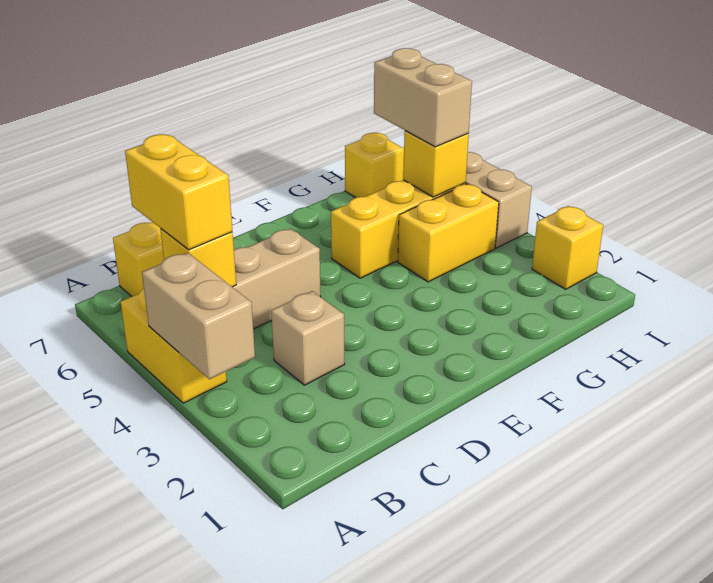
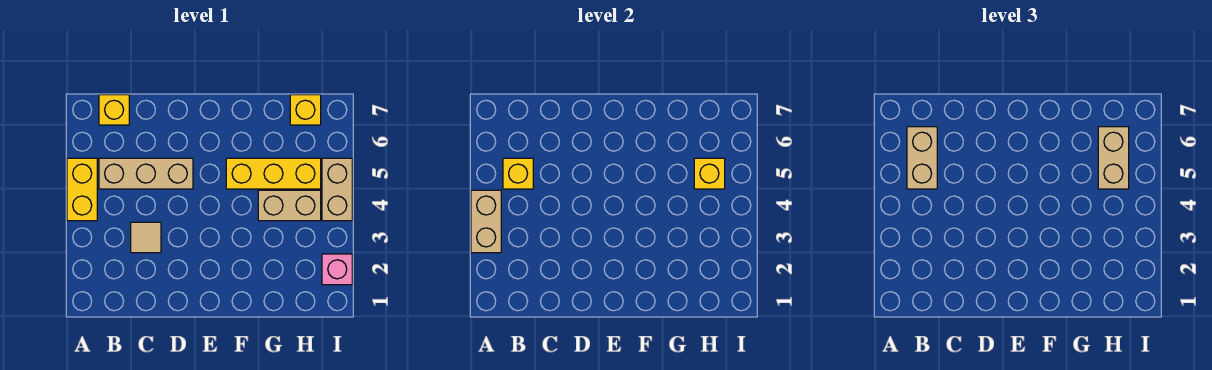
yellow 1x2 brick [125,134,232,250] -> tan 1x2 brick [907,127,937,189]
tan 1x1 brick [271,291,345,385] -> tan 1x1 tile [131,222,161,253]
yellow 1x2 brick [398,184,499,282] -> tan 1x2 brick [258,190,321,221]
yellow 1x1 brick [532,206,603,289] -> pink 1x1 brick [322,254,352,285]

